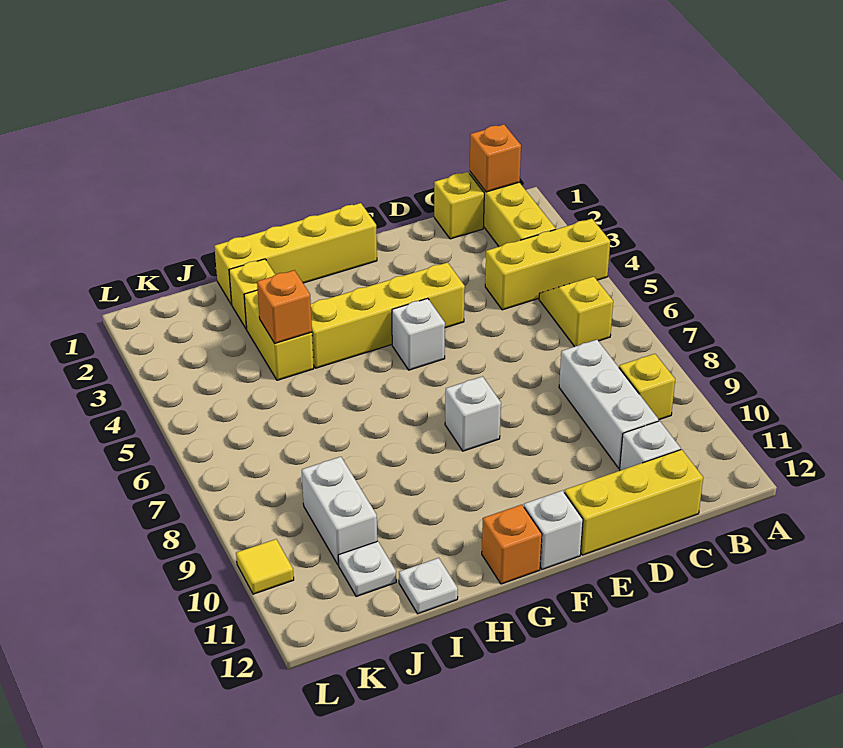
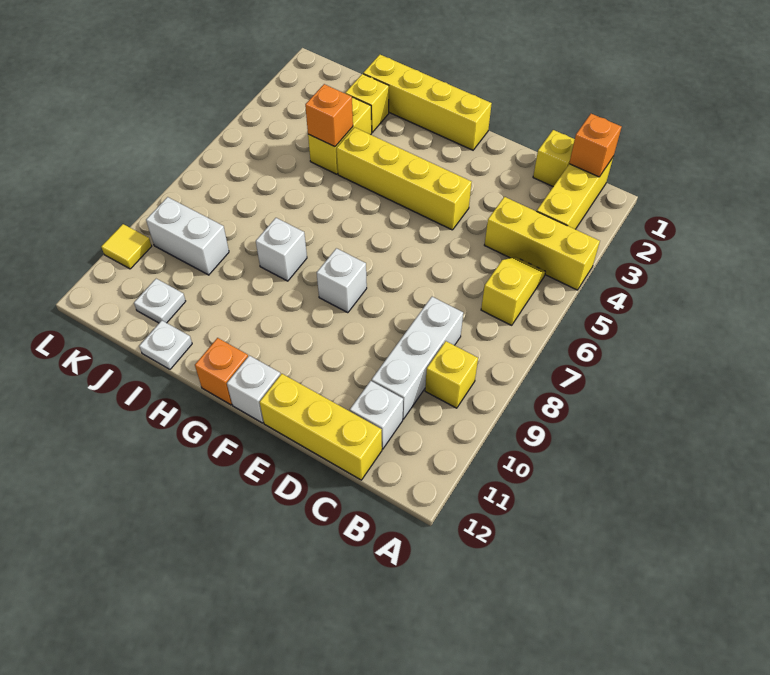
white 1x1 brick [392,298,445,370] -> white 1x1 brick moved to [256,218,307,281]
white 1x2 brick [302,457,377,565] -> white 1x2 brick turned to [146,197,229,275]

